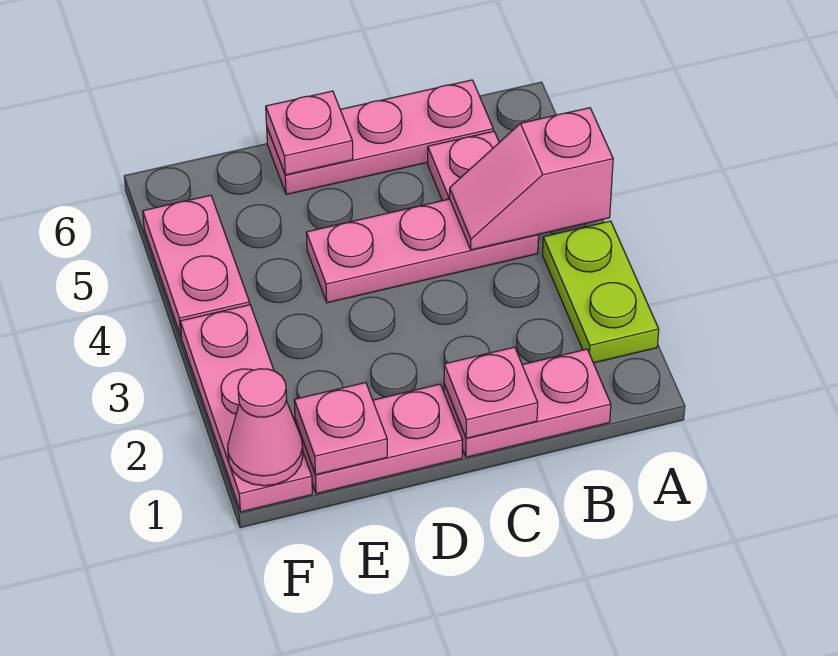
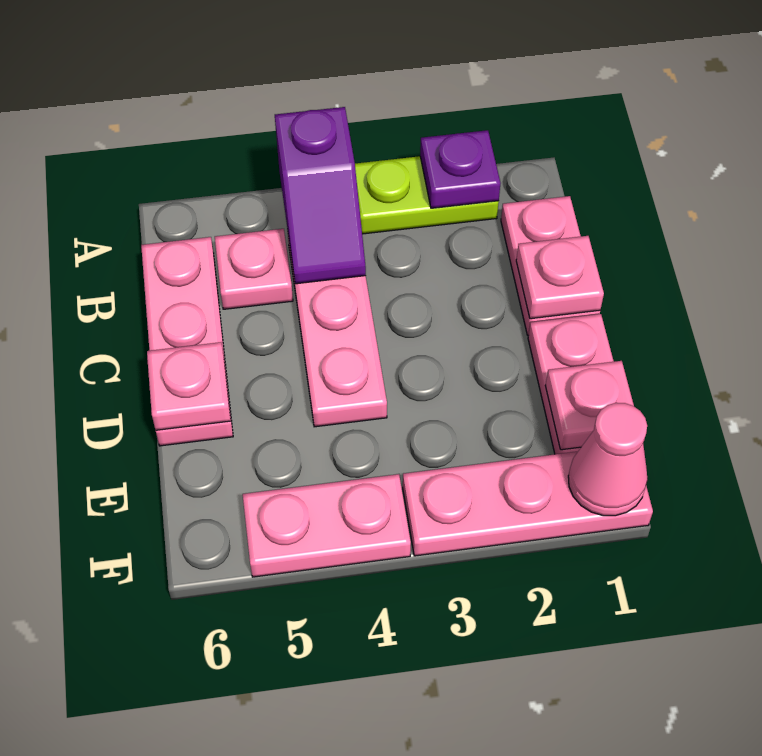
none -> purple 1x1 plate [420,130,501,208]
pink 1x2 slope [449,108,613,250] -> purple 1x2 slope [275,107,366,284]

